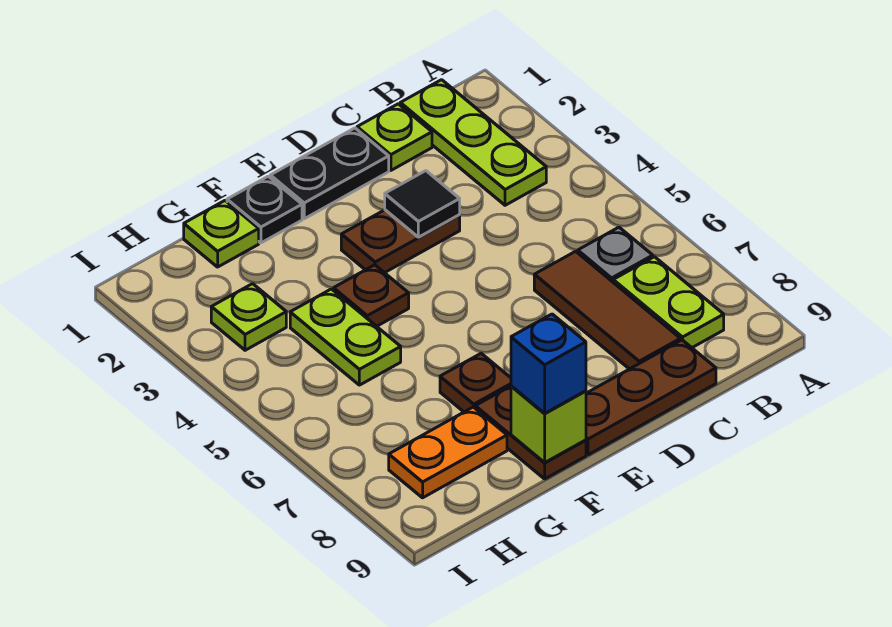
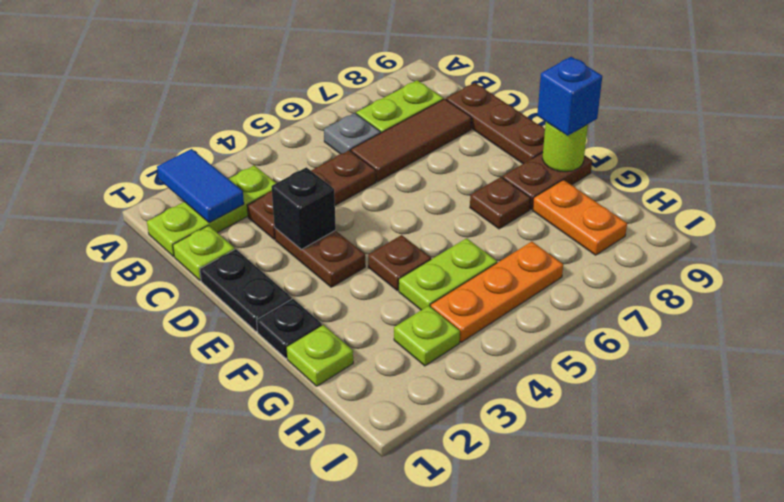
none -> blue 1x2 tile [157,149,244,223]
none -> brown 1x3 plate [247,150,376,239]
black 1x1 tile [385,171,460,237] -> black 1x1 brick [271,167,336,249]
lime 1x1 brick [511,386,586,462] -> lime 1x1 round brick [543,122,588,172]
none -> orange 1x3 plate [430,242,563,342]

